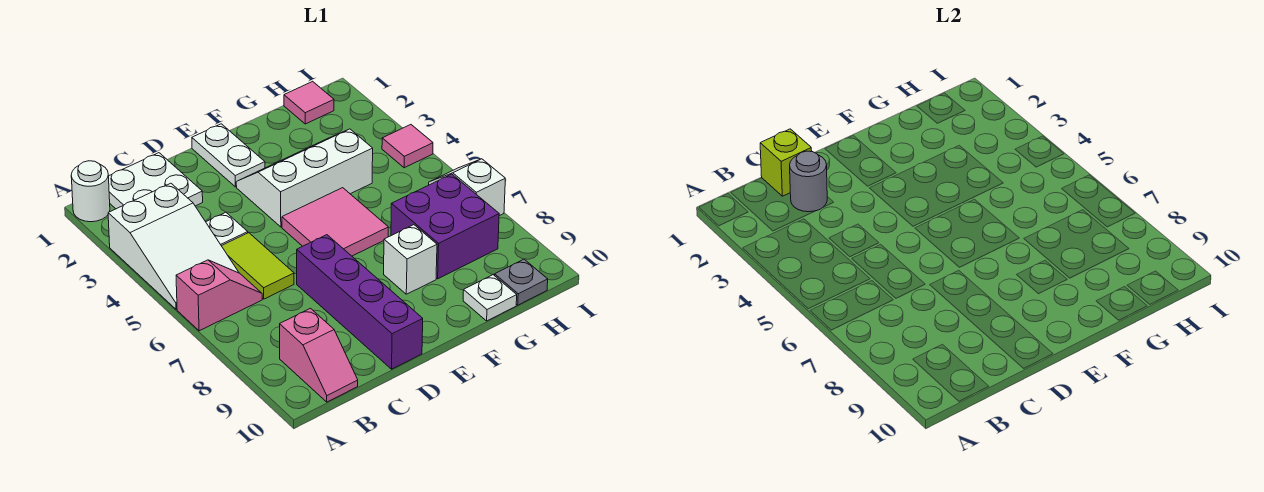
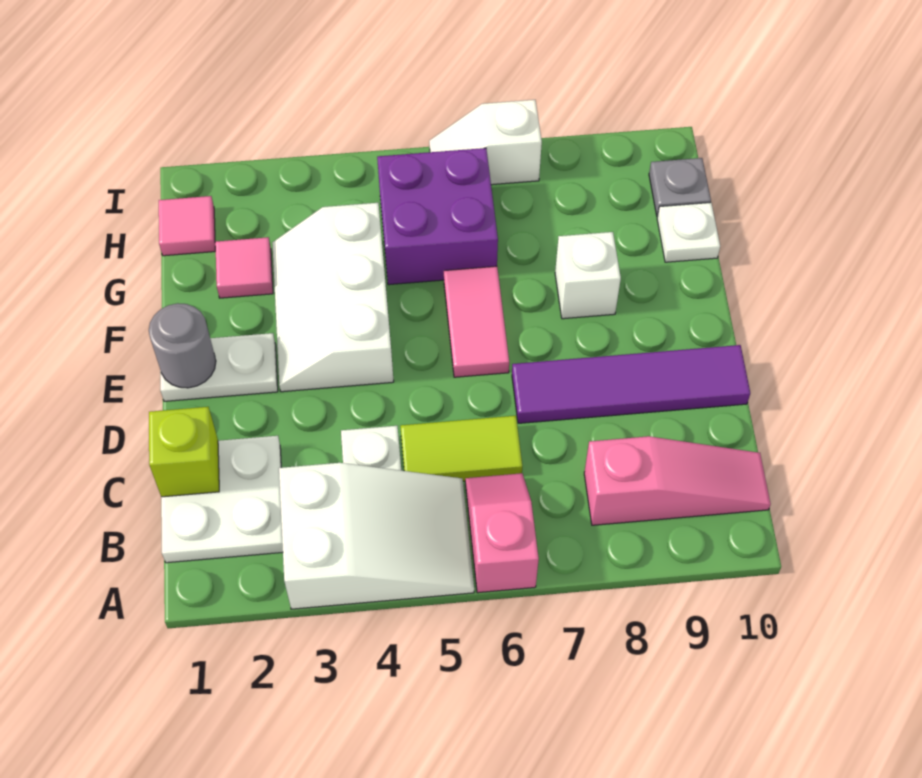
white 1x1 round brick [71,161,110,222] -> none
pink 1x2 slope [280,308,358,402] -> pink 1x3 slope [584,436,771,525]
grey 1x1 round brick [790,151,827,212] -> grey 1x1 round brick moved to [149,303,216,388]
purple 1x4 brick [297,235,423,369] -> purple 1x4 tile [512,345,750,423]
pink 2x2 tile [282,188,388,256] -> pink 1x2 tile [444,266,509,377]
purple 2x2 brick [391,174,499,279] -> purple 2x2 brick moved to [377,148,498,285]
pink 1x1 tile [382,125,433,168] -> pink 1x1 tile moved to [215,237,273,298]

